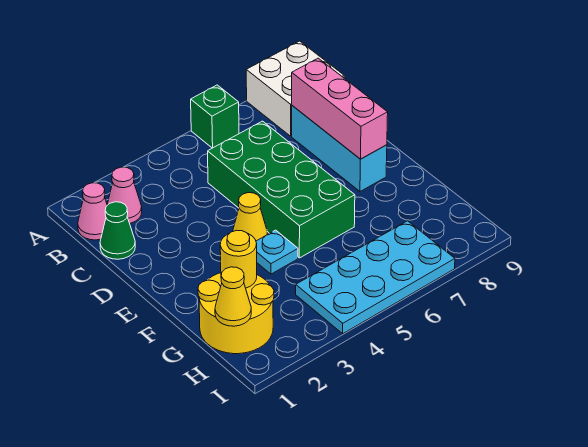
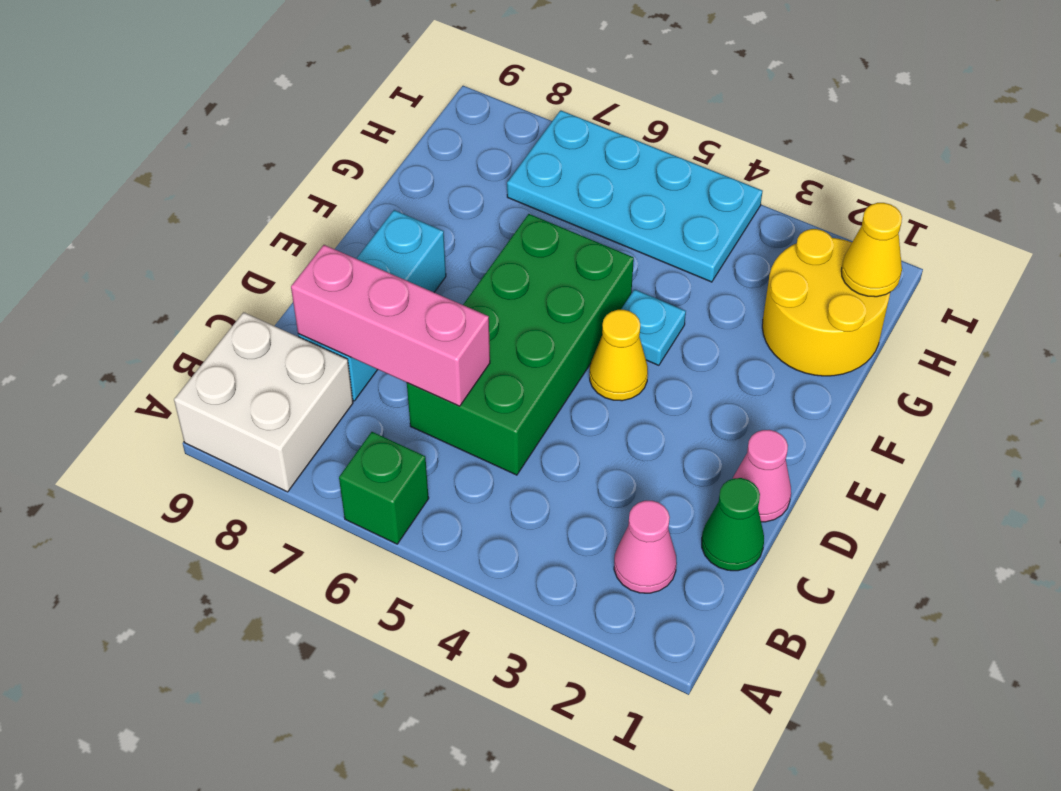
pink 1x1 cone [78,183,107,240] -> pink 1x1 cone moved to [733,430,791,522]
pink 1x3 brick [292,58,388,159] -> pink 1x3 brick turned to [291,245,490,406]
yellow 1x1 round brick [220,230,257,288] -> none

